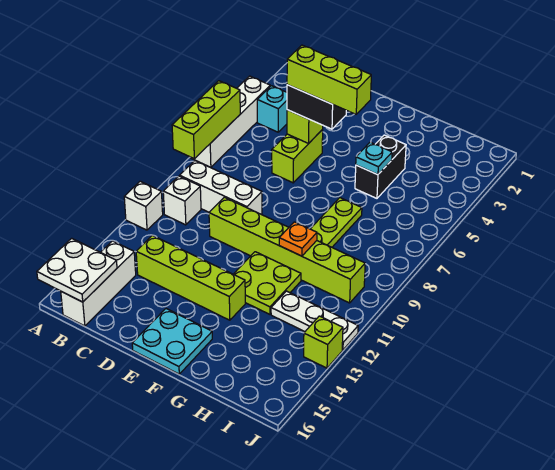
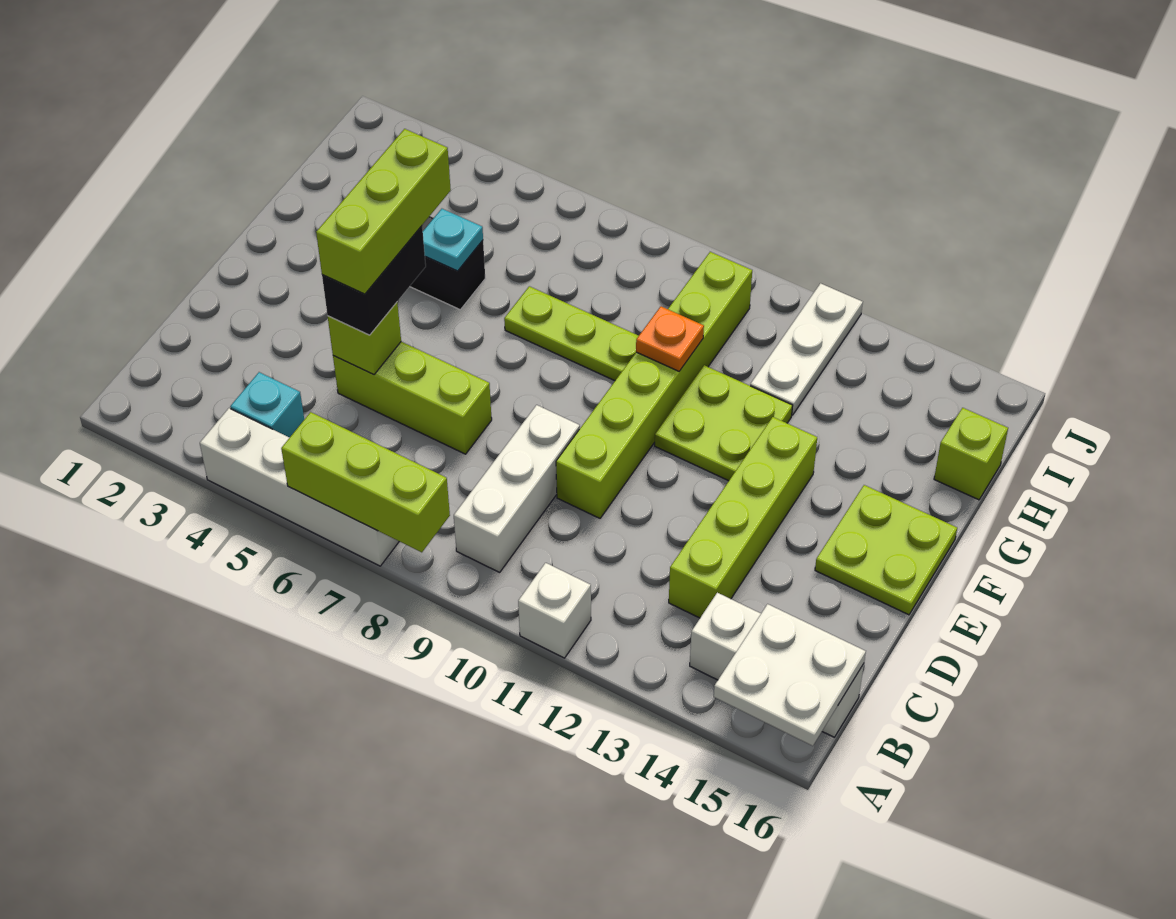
white 1x1 brick [163,176,201,225] -> none
lime 1x2 brick [272,130,323,183] -> lime 1x3 brick [333,342,492,454]
cyan 2x2 plate [132,309,212,374] -> lime 2x2 plate [815,485,957,615]
lime 1x1 brick [304,316,343,368] -> lime 1x1 brick moved to [934,408,1008,500]

